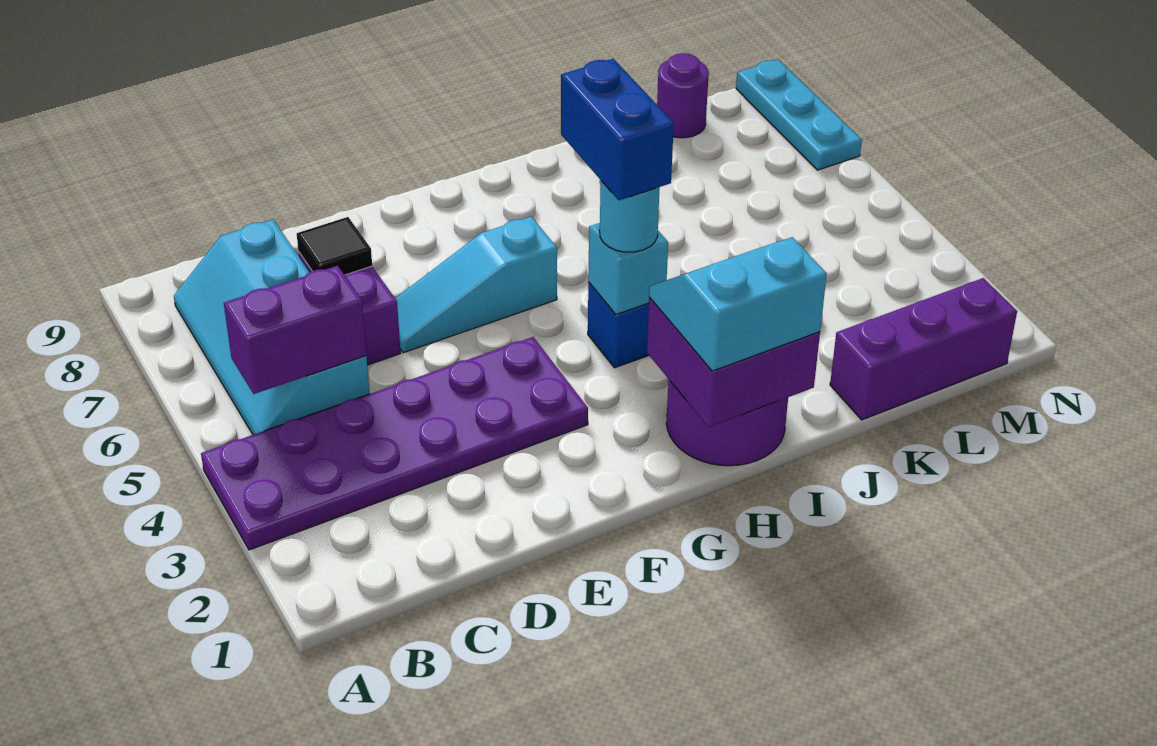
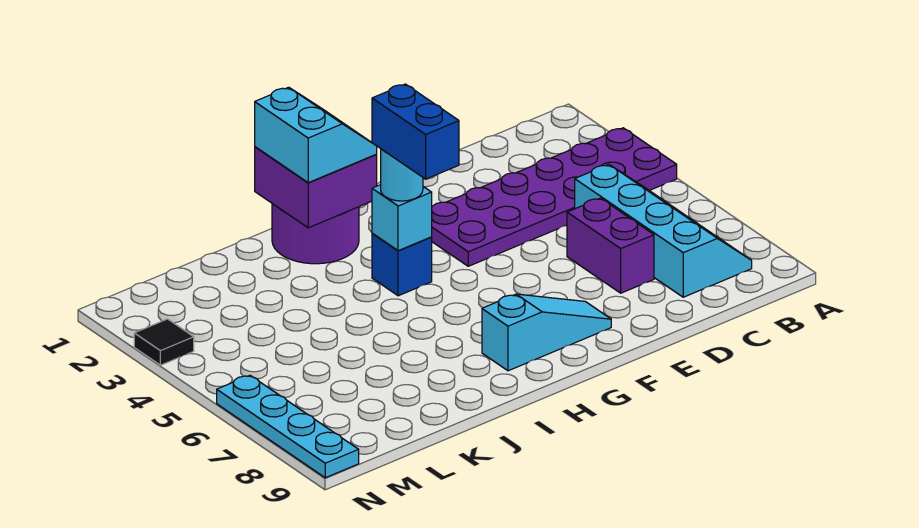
purple 1x2 brick [224,266,366,394] -> none
black 1x1 tile [297,217,372,275] -> black 1x1 tile moved to [134,319,194,365]
cyan 1x3 slope [395,217,557,353] -> cyan 1x3 slope moved to [482,294,611,371]
cyan 2x2 slope [649,237,827,371] -> cyan 2x2 slope turned to [255,87,377,183]
purple 1x3 brick [830,278,1017,420] -> none
purple 1x1 round brick [657,54,709,138] -> none
cyan 1x3 plate [736,59,862,170] -> cyan 1x4 plate [217,375,359,478]

